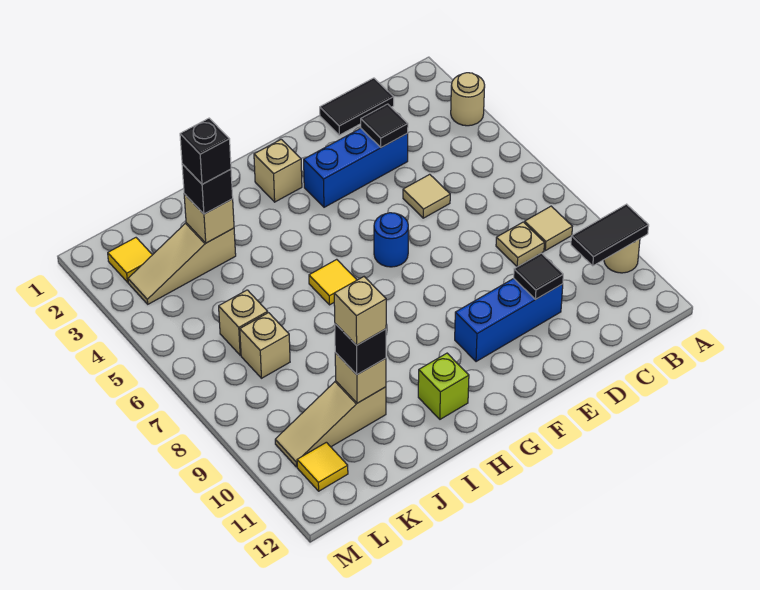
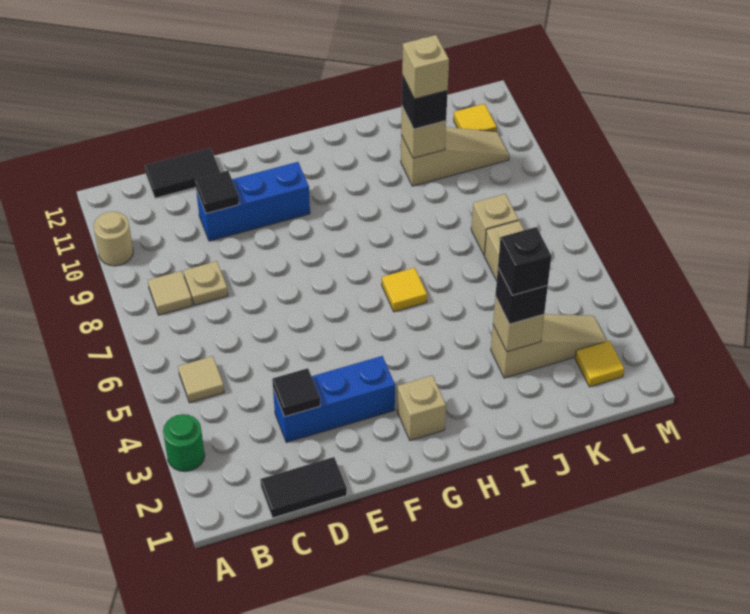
tan 1x1 round brick [451,73,485,126] -> green 1x1 round brick [163,414,205,472]
black 1x2 tile [571,204,649,266] -> black 1x2 tile moved to [145,148,220,198]
tan 1x1 tile [403,174,450,218] -> tan 1x1 tile moved to [178,356,224,403]
blue 1x1 round brick [374,213,408,267] -> none
lime 1x1 brick [418,353,469,419] -> none

